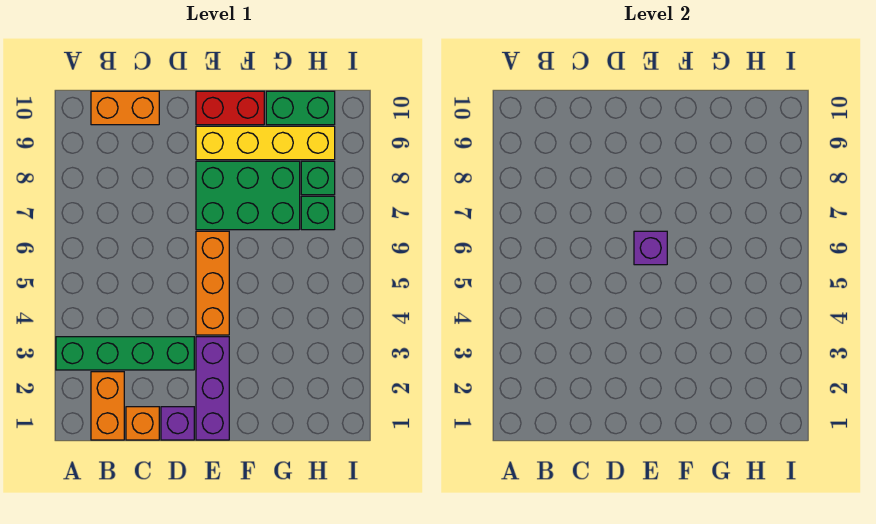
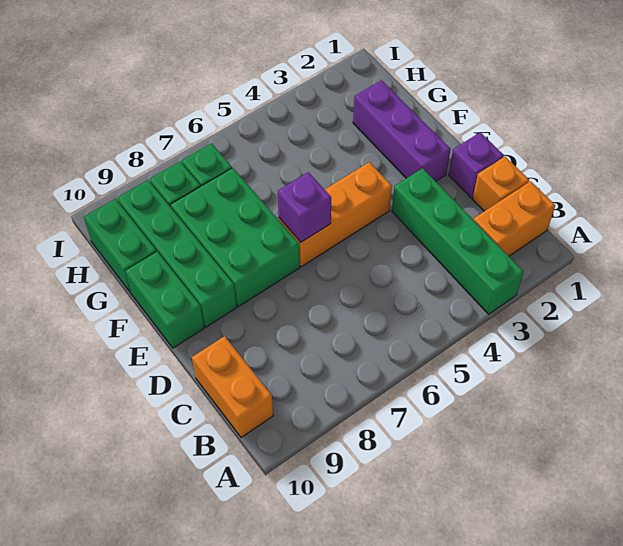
purple 1x3 brick [196,337,229,440] -> purple 1x3 brick turned to [353,80,450,181]
yellow 1x4 brick [196,126,335,160] -> green 1x4 brick [117,180,237,327]
red 1x2 brick [196,91,264,125] -> green 1x2 brick [125,252,204,348]

